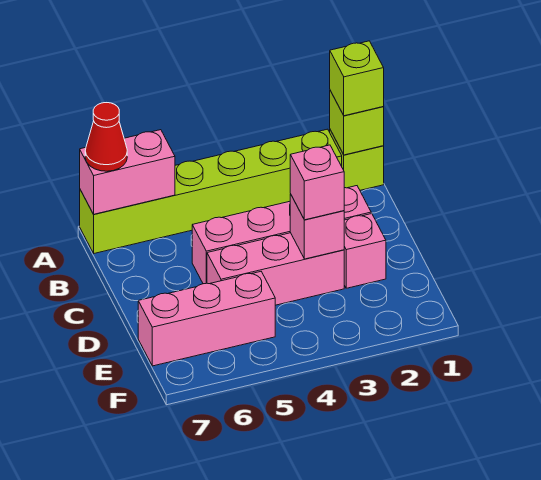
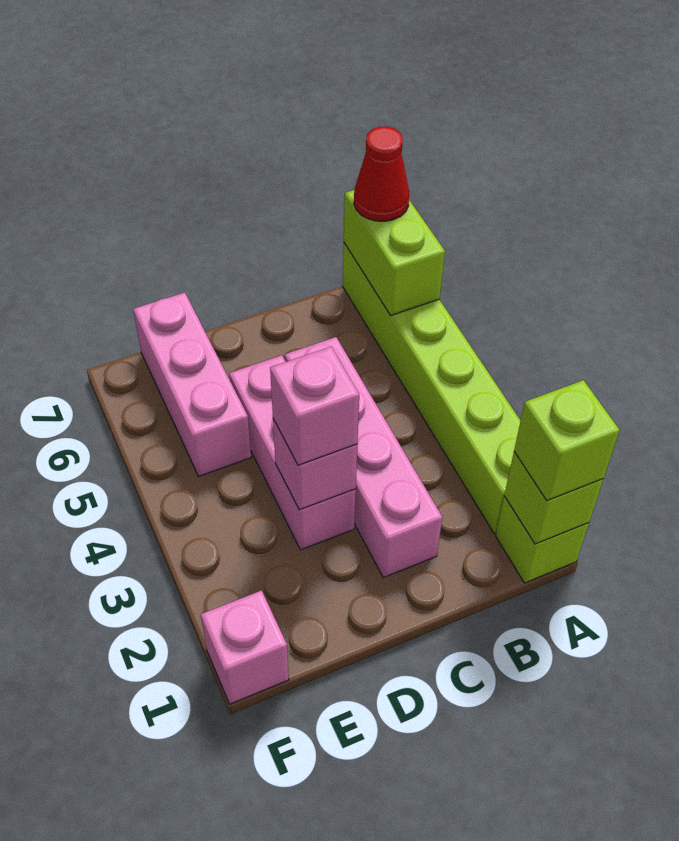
pink 1x2 brick [80,130,175,214] -> lime 1x2 brick [344,190,445,316]
pink 1x1 brick [344,213,386,288] -> pink 1x1 brick moved to [201,591,289,704]

